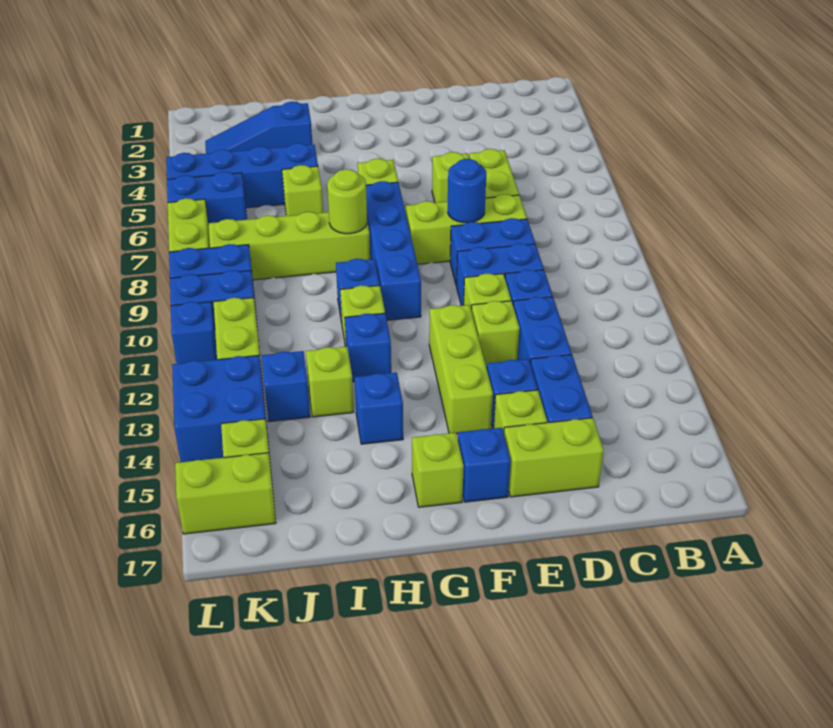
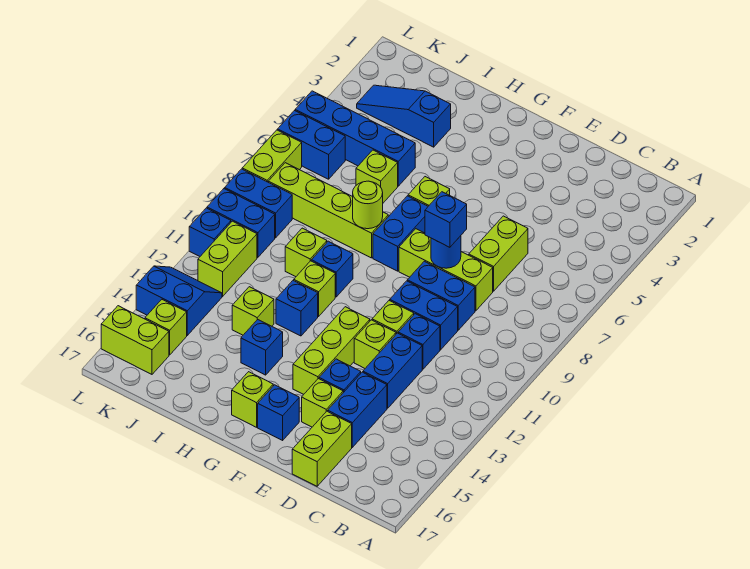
lime 1x2 brick [504,418,604,497] -> lime 1x2 brick turned to [292,411,352,486]
lime 1x1 brick [432,152,469,203] -> lime 1x1 brick moved to [285,228,327,277]
blue 1x4 brick [366,181,421,320] -> blue 1x2 brick [373,196,428,271]
blue 1x1 brick [262,351,310,422] -> blue 1x1 brick moved to [425,192,467,247]
blue 2x2 brick [172,356,269,462] -> blue 2x2 slope [136,266,222,335]

